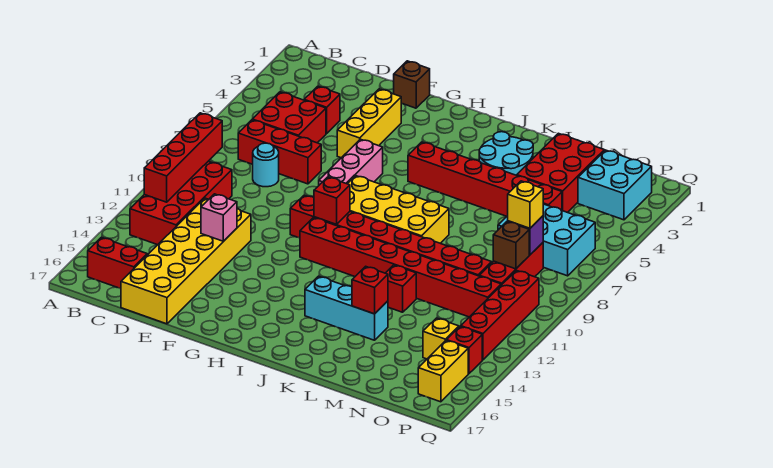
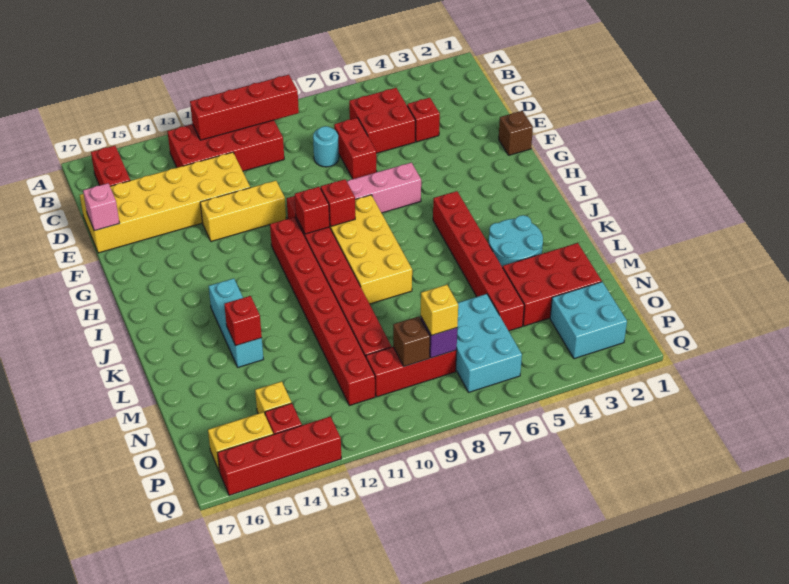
red 1x3 brick [238,120,321,184] -> red 1x2 brick [334,118,377,179]
pink 1x1 brick [201,194,237,241] -> pink 1x1 brick moved to [83,183,120,231]
yellow 1x3 brick [337,89,401,158] -> yellow 1x3 brick moved to [200,181,286,241]
red 1x1 brick [386,265,416,312] -> red 1x1 brick moved to [321,179,355,226]
red 1x4 brick [461,271,539,360] -> red 1x4 brick moved to [218,417,341,495]

